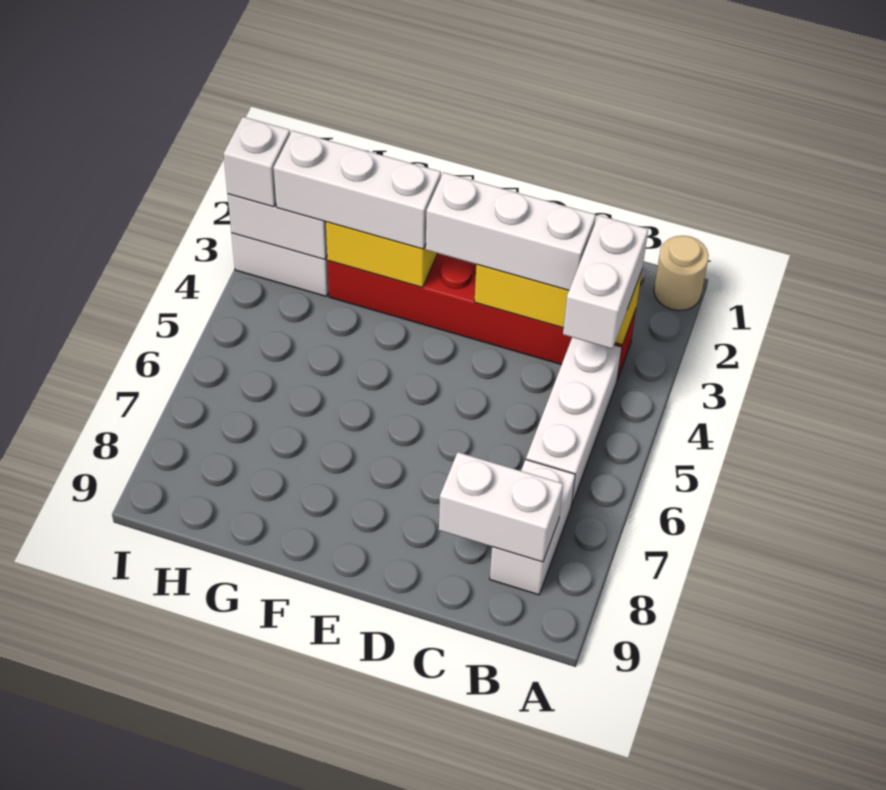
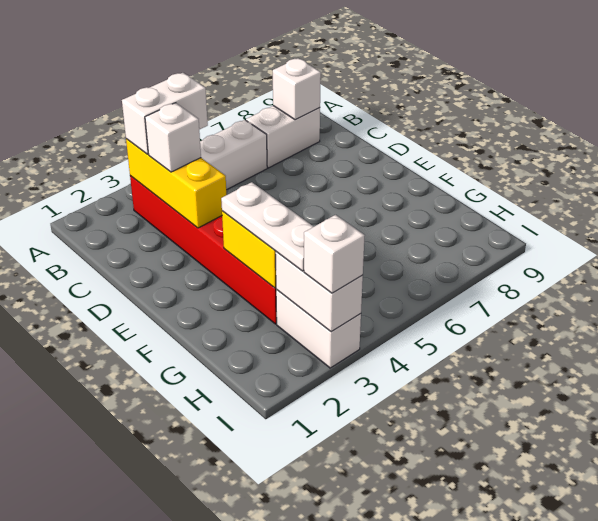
tan 1x1 round brick [654,236,709,311] -> none
white 1x2 brick [439,452,563,562] -> white 1x1 brick [273,58,321,120]
white 1x3 brick [426,172,596,290] -> white 1x1 brick [145,103,201,172]
white 1x3 brick [274,130,441,249] -> white 1x3 plate [221,182,313,271]

